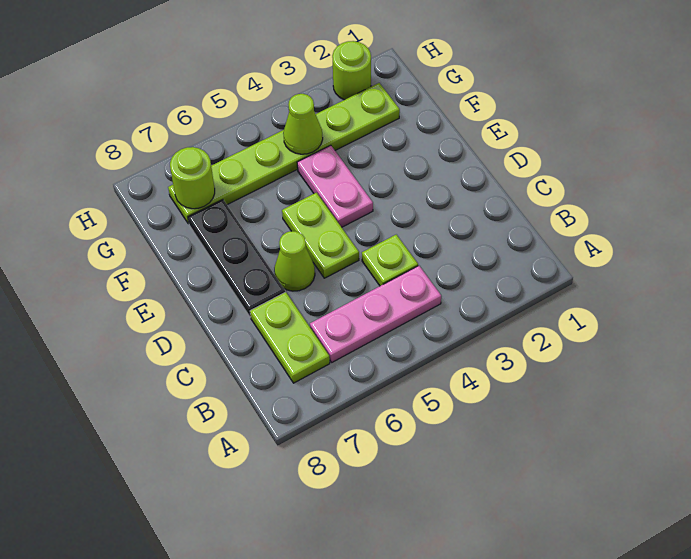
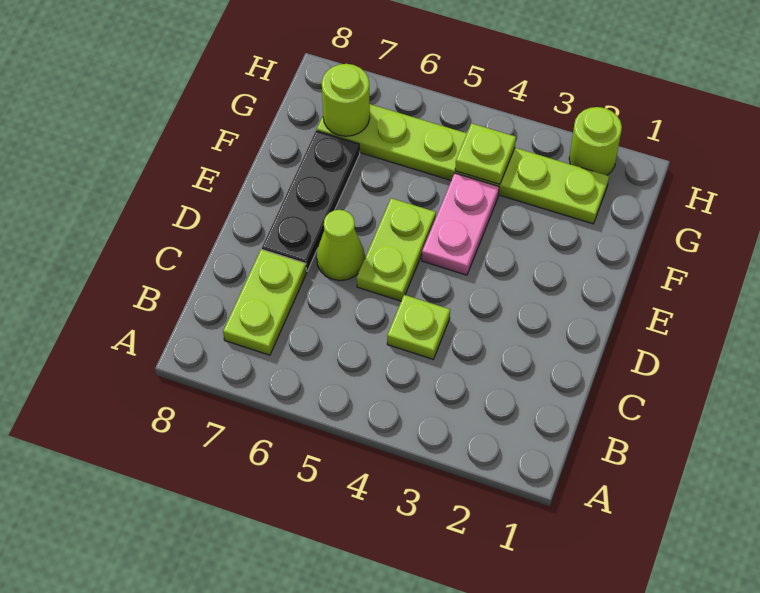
pink 1x3 plate [310,266,441,362] -> none
lime 1x1 cone [283,94,323,154] -> lime 1x1 plate [455,123,516,184]

